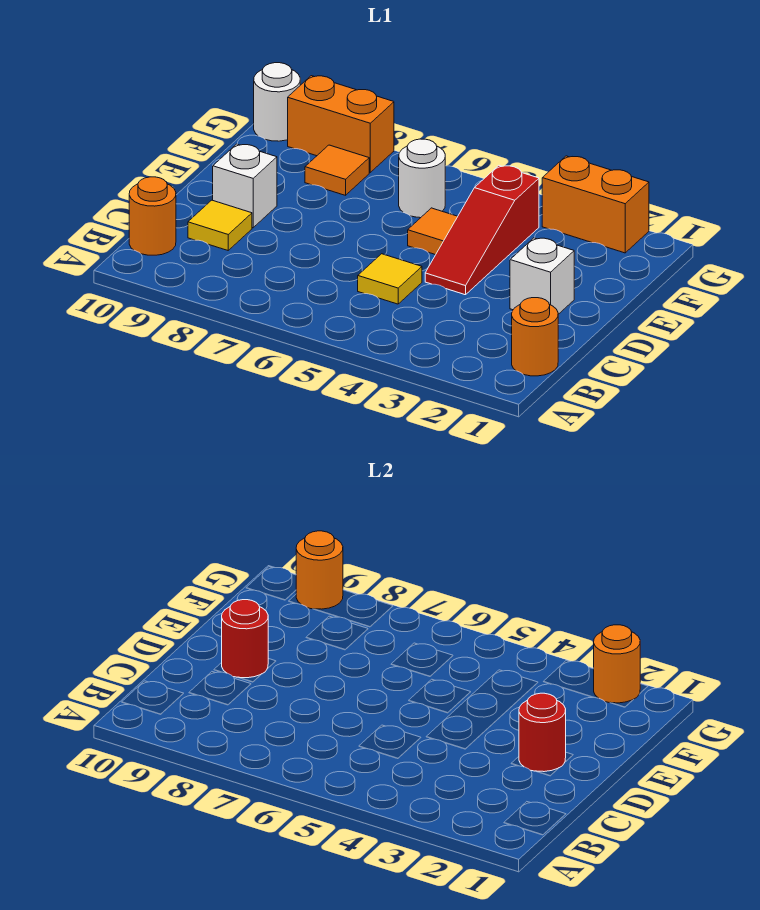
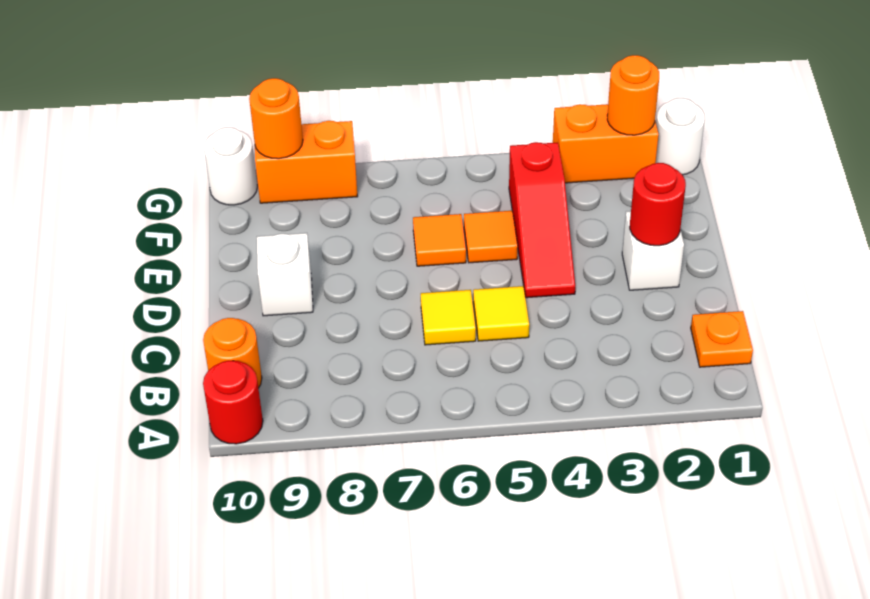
orange 1x1 round brick [512,298,558,376] -> orange 1x1 plate [691,311,753,367]
yellow 1x1 tile [188,200,252,250] -> yellow 1x1 tile moved to [421,290,476,345]
red 1x1 round brick [222,600,268,678] -> red 1x1 round brick moved to [203,361,263,444]
white 1x1 round brick [399,139,445,218] -> white 1x1 round brick moved to [656,98,705,175]
orange 1x1 tile [305,145,369,195] -> orange 1x1 tile moved to [413,214,466,266]

